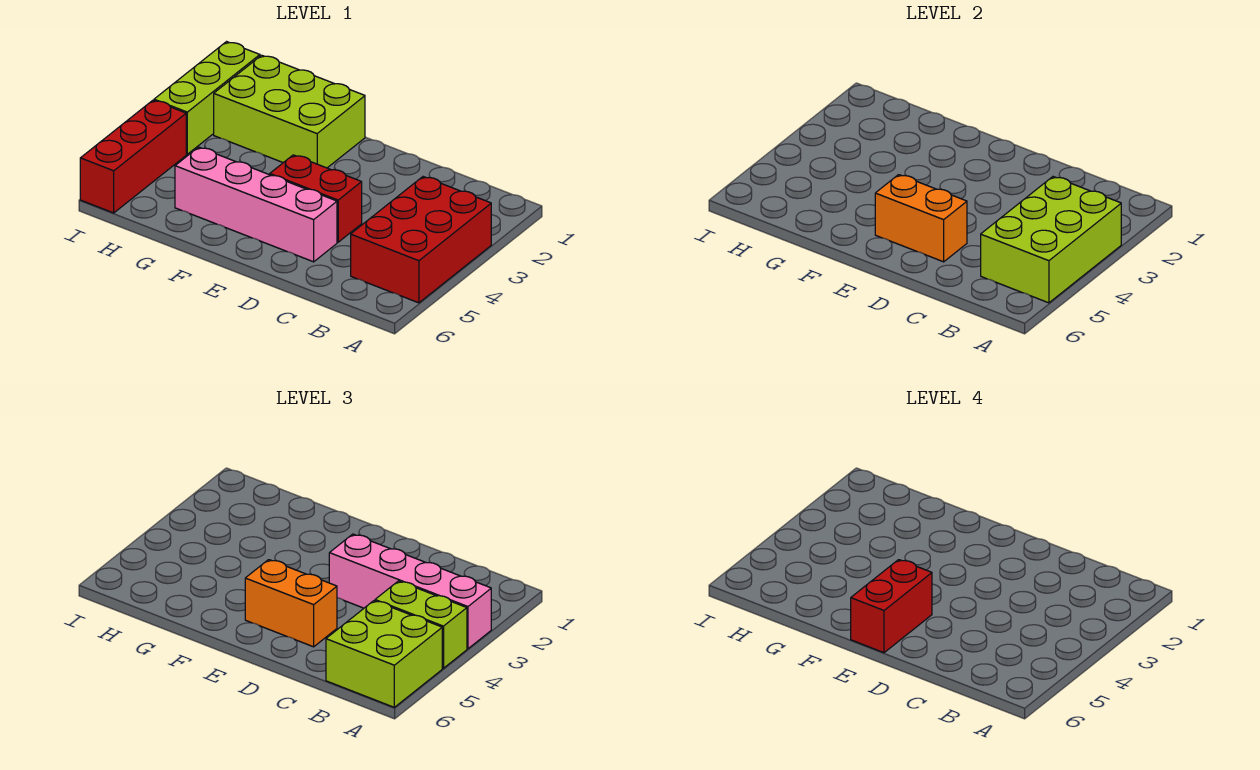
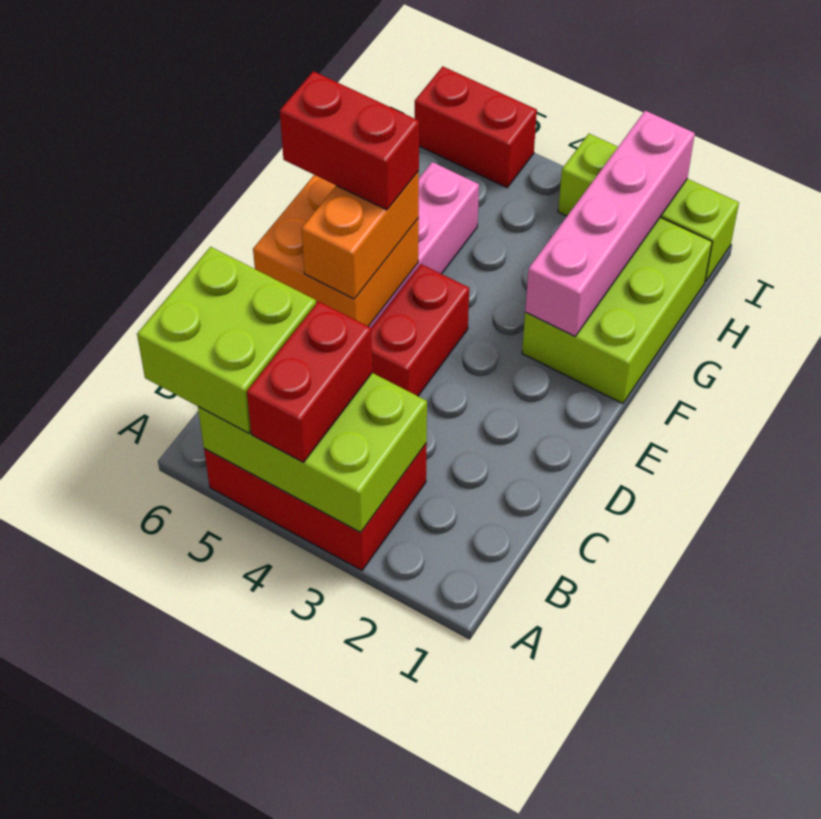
pink 1x4 brick [329,534,491,649] -> pink 1x4 brick moved to [525,111,695,336]
lime 1x2 brick [375,581,467,668] -> red 1x2 brick [247,301,372,462]
orange 1x2 brick [875,175,967,262] -> orange 2x2 brick [253,175,419,326]
red 1x3 brick [80,100,186,213] -> red 1x2 brick [415,66,537,188]

